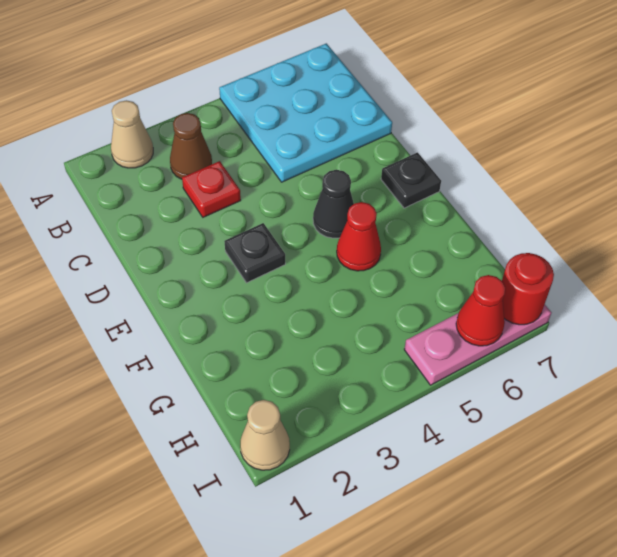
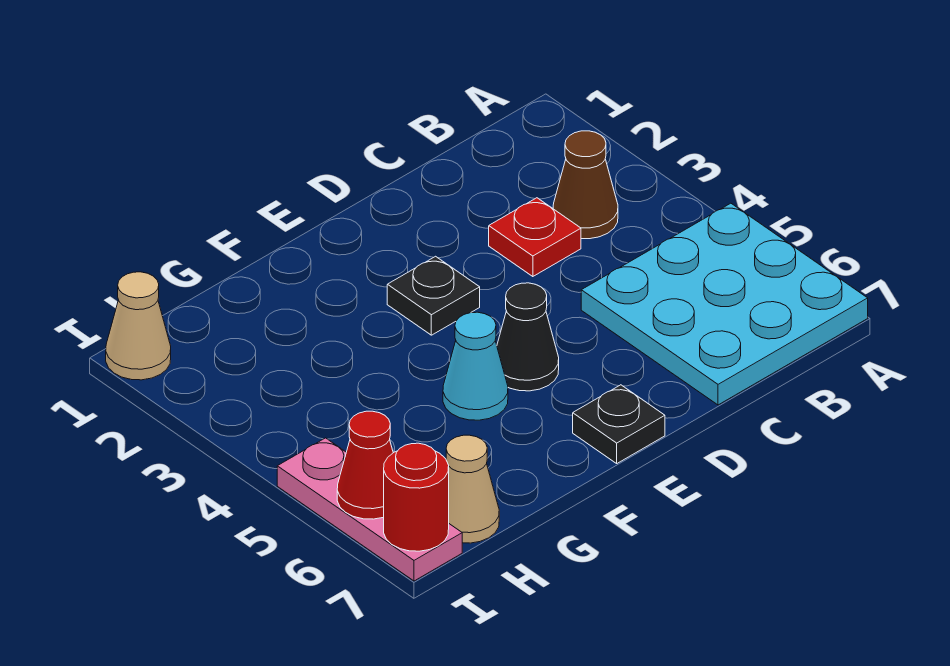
tan 1x1 cone [111,100,153,168] -> tan 1x1 cone moved to [446,435,499,543]
red 1x1 cone [337,202,381,271] -> cyan 1x1 cone [443,312,508,420]

